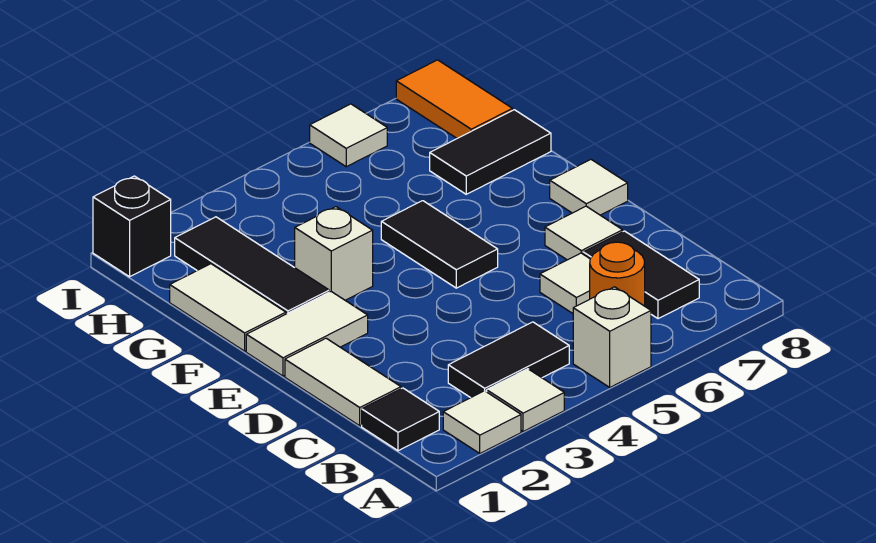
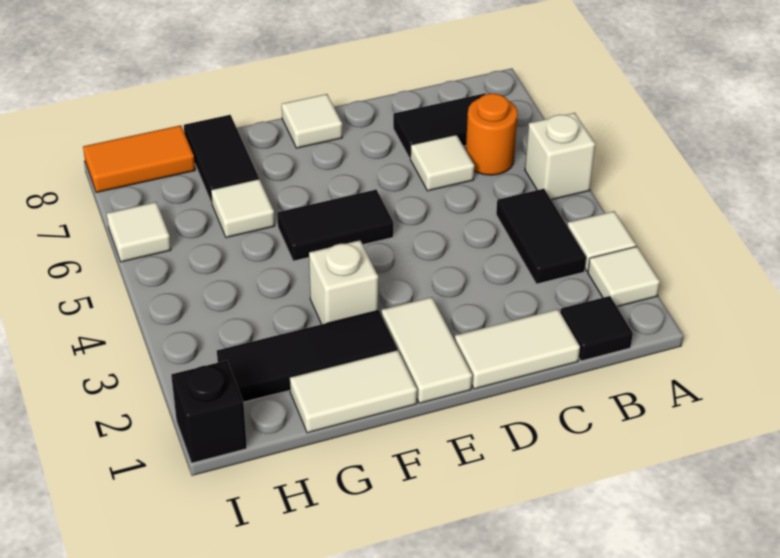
white 1x1 tile [545,206,623,260] -> white 1x1 tile moved to [211,179,275,238]

